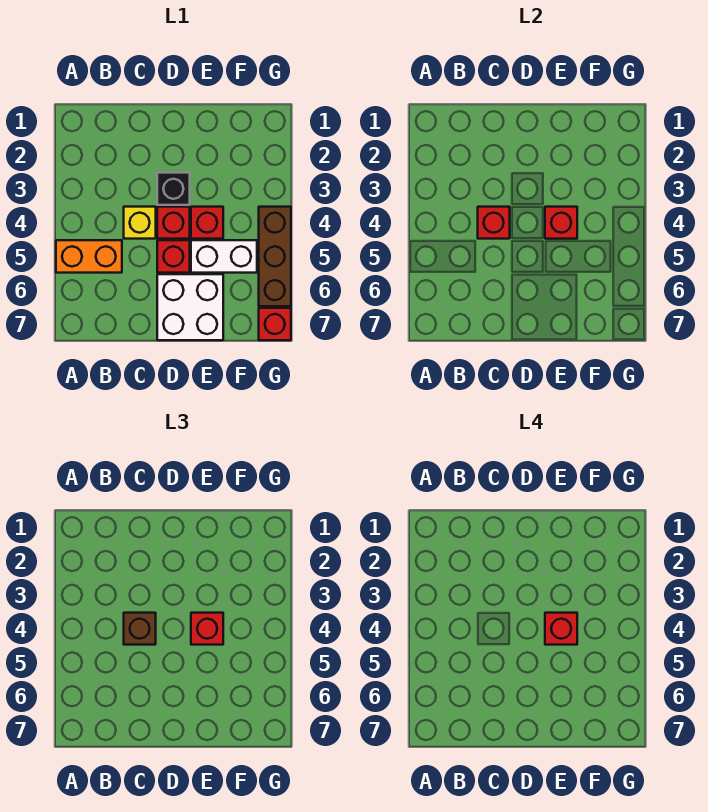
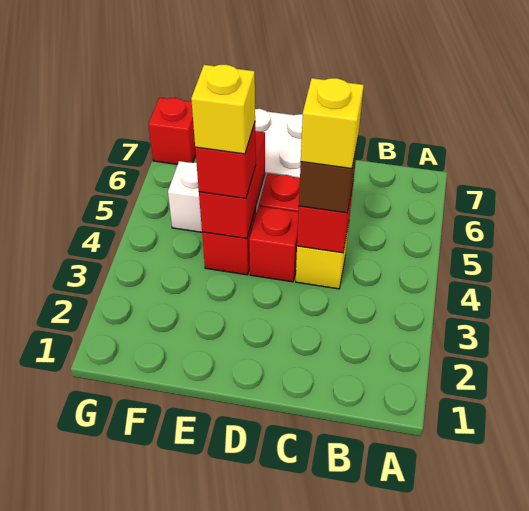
orange 1x2 brick [56,240,122,273] -> none
none -> yellow 1x1 brick [301,78,364,169]
black 1x1 brick [157,173,190,205] -> none
red 1x1 brick [545,207,577,239] -> red 1x2 brick [199,131,265,239]
red 1x1 brick [545,613,577,645] -> yellow 1x1 brick [191,65,255,154]
brown 1x3 brick [259,207,291,306] -> none

